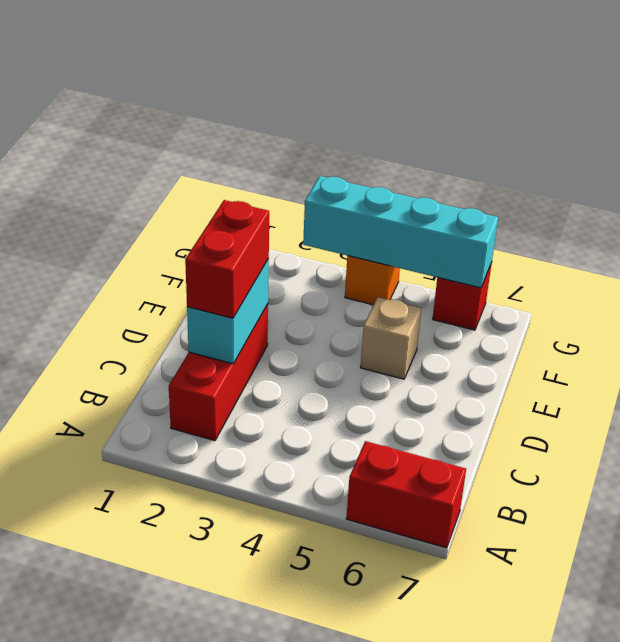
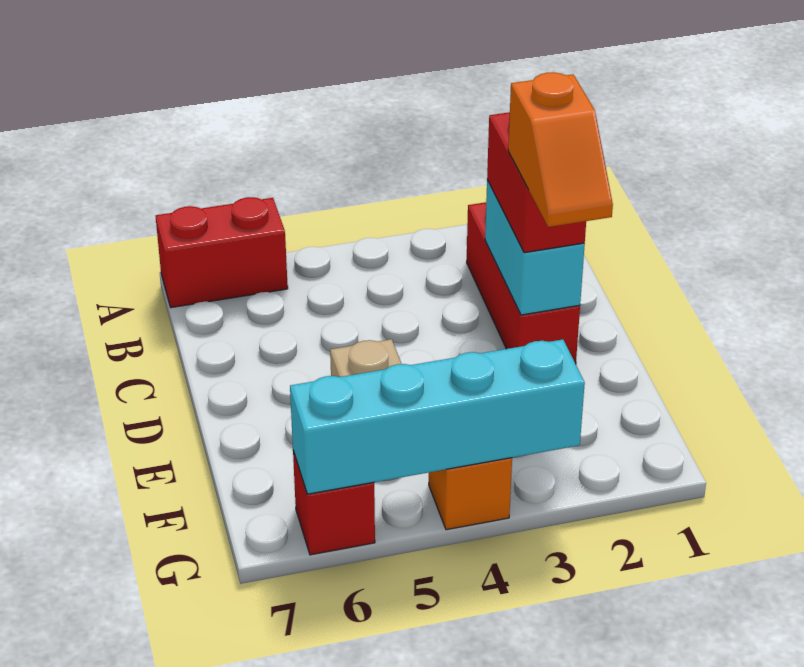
none -> orange 1x2 slope [508,72,613,227]

